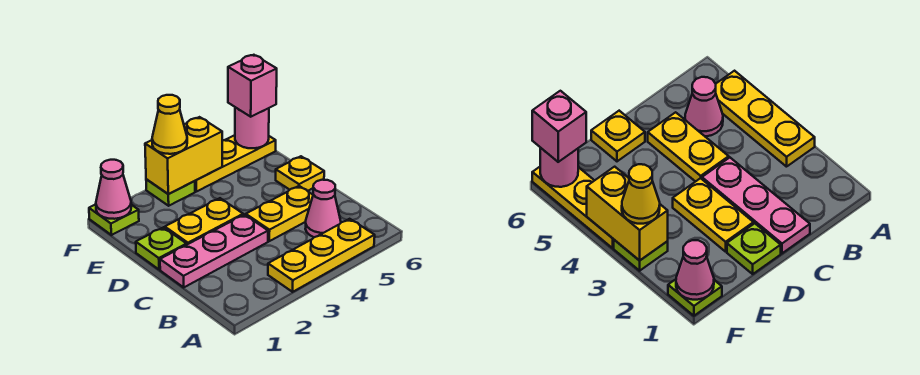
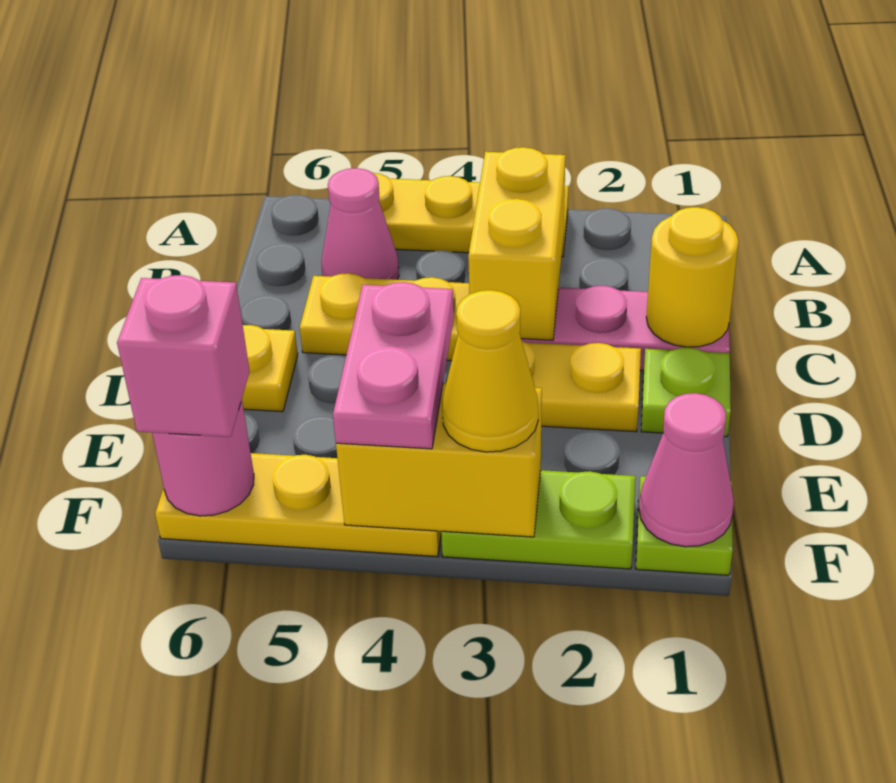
none -> yellow 1x2 brick [468,147,565,340]
none -> yellow 1x1 round brick [646,207,738,347]
none -> pink 1x2 plate [333,282,454,449]
lime 1x1 plate [146,179,195,206] -> lime 1x2 plate [441,470,636,569]

